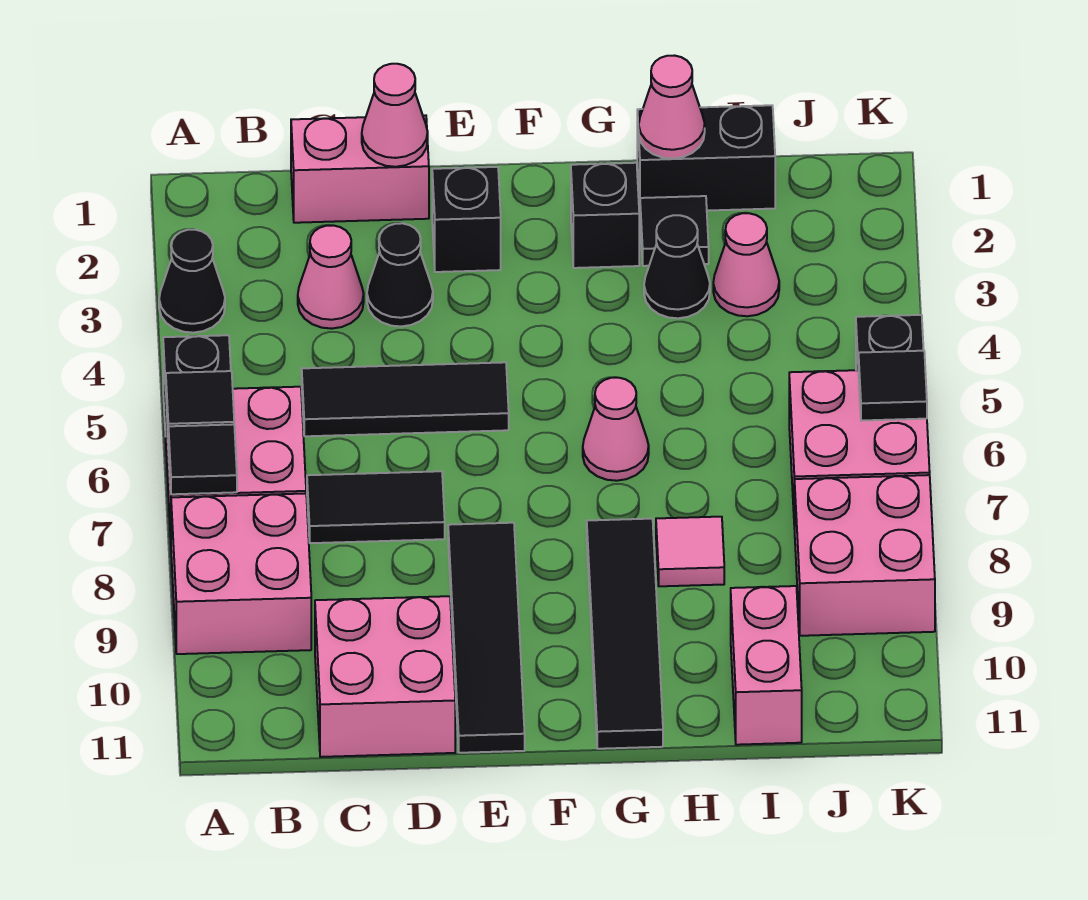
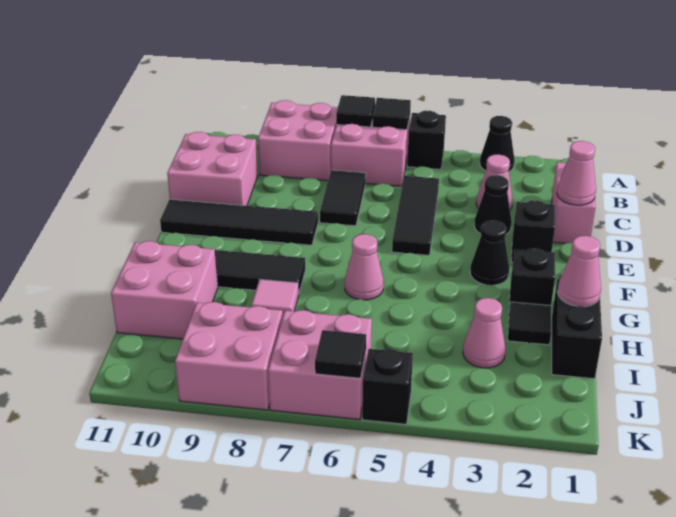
black 1x1 cone [644,215,710,318] -> black 1x1 cone moved to [470,220,509,285]
pink 1x2 brick [731,586,802,745] -> pink 2x2 brick [111,241,218,339]

